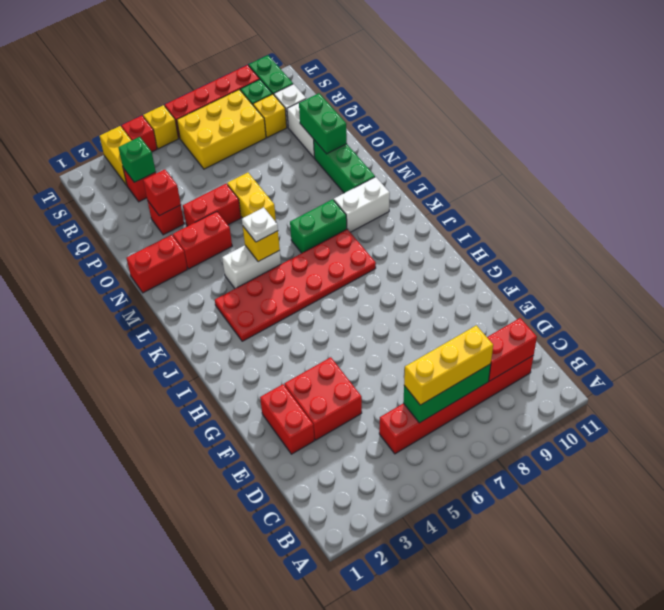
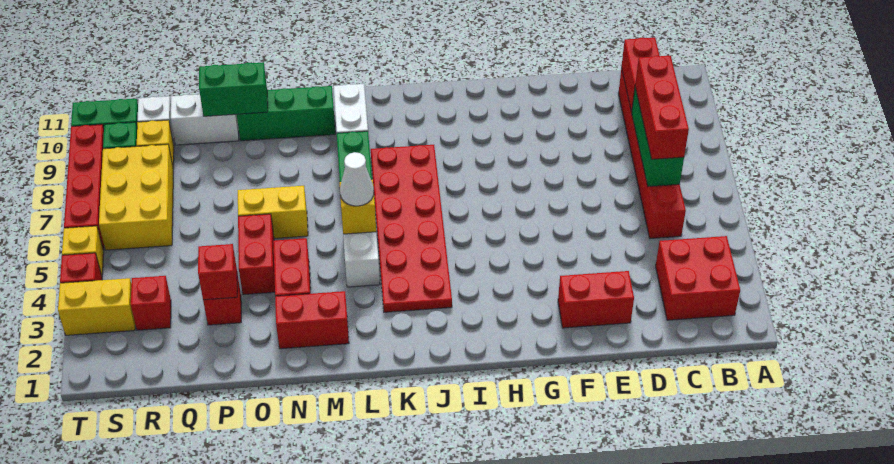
yellow 1x3 brick [404,325,493,405] -> red 1x3 brick [635,56,689,159]
red 2x2 brick [284,357,362,440] -> red 2x2 brick moved to [656,236,740,320]
white 1x1 plate [242,207,278,242] -> white 1x1 cone [340,152,374,206]
red 1x2 brick [126,235,187,293] -> red 1x2 brick turned to [275,291,349,349]
green 1x1 brick [118,137,156,182] -> none

